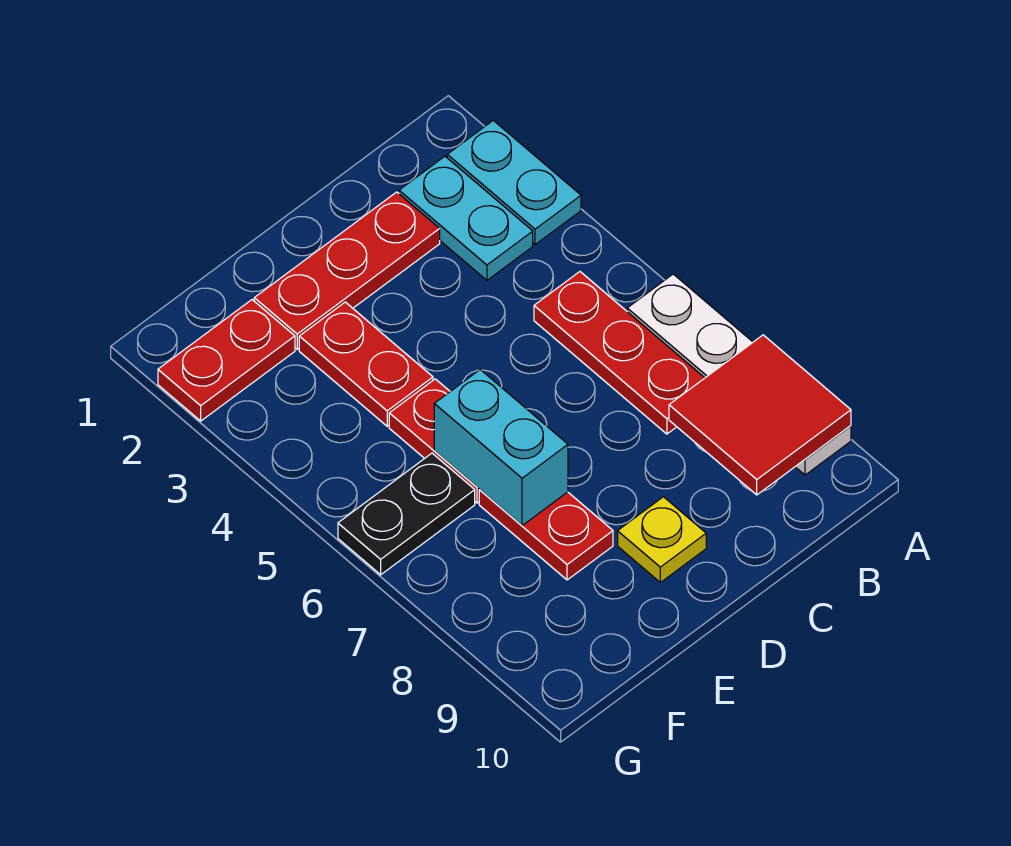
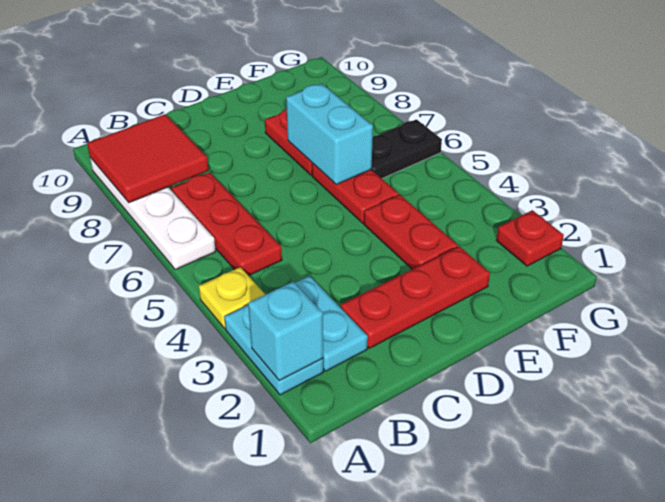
none -> cyan 1x1 brick [248,282,323,380]
yellow 1x1 plate [618,497,706,582] -> yellow 1x1 plate moved to [199,267,265,329]
red 1x2 plate [158,300,295,421] -> red 1x1 plate [496,210,564,266]

